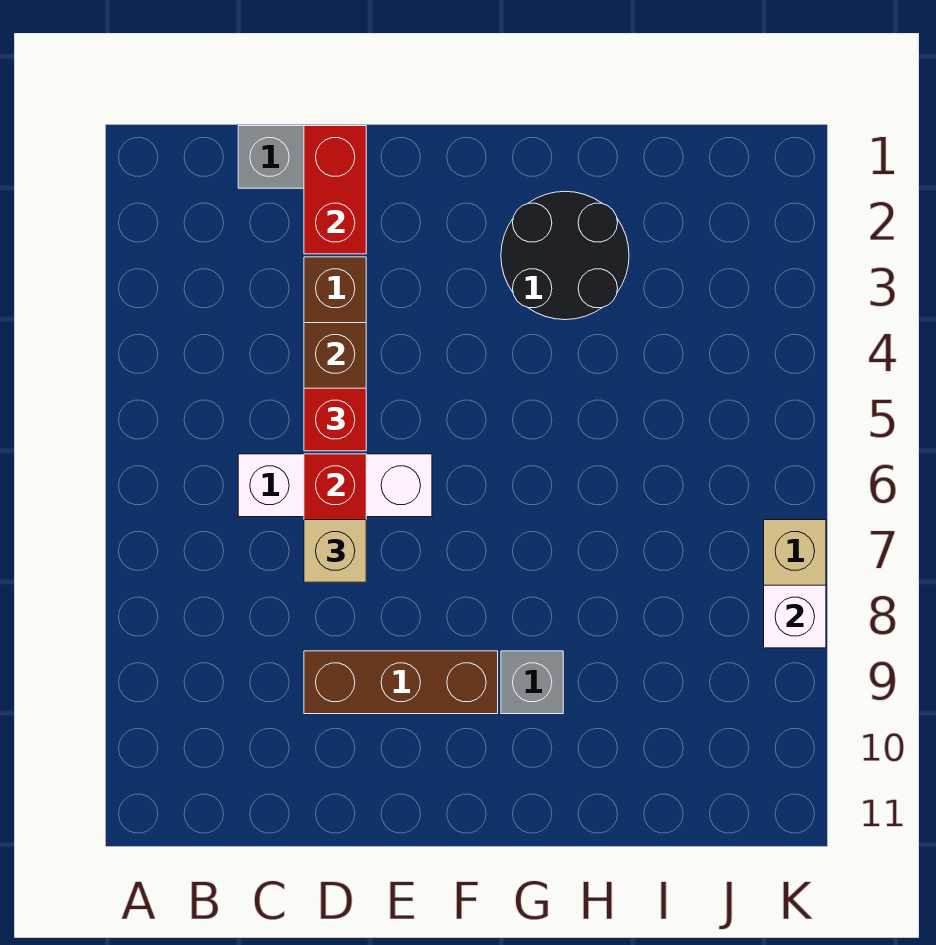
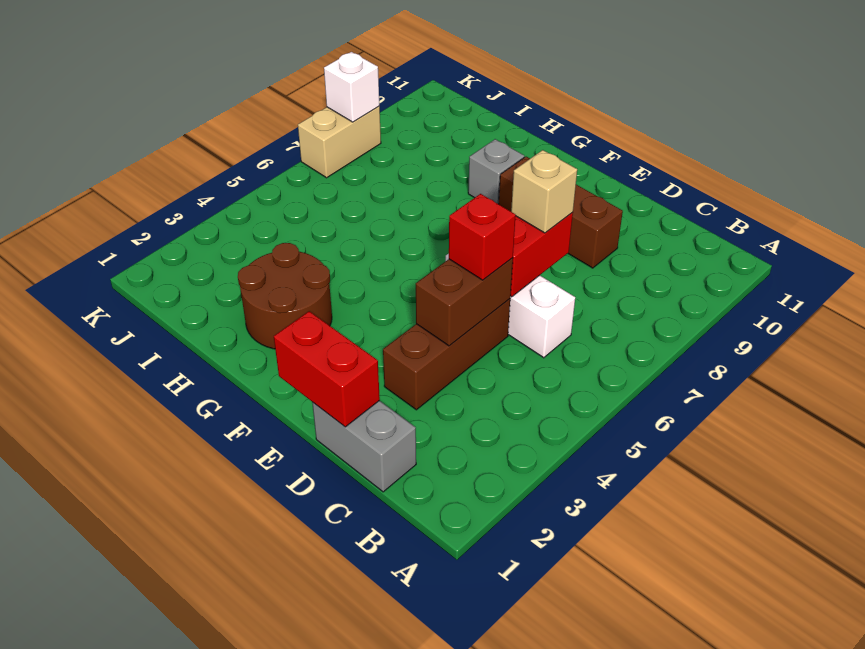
red 1x2 brick [304,126,366,254] -> red 1x2 brick turned to [274,311,380,427]
black 2x2 round brick [501,191,629,320] -> brown 2x2 round brick [238,243,332,349]

